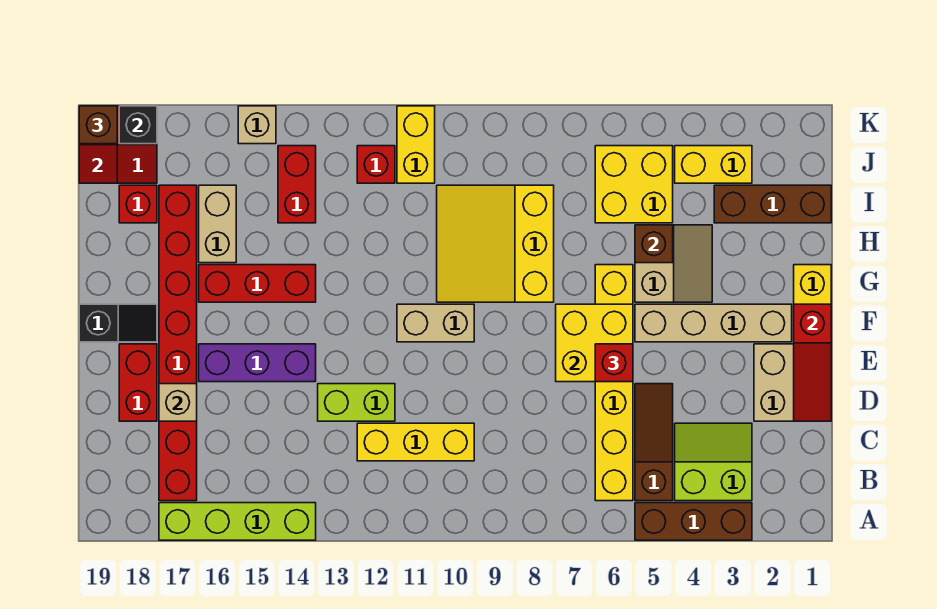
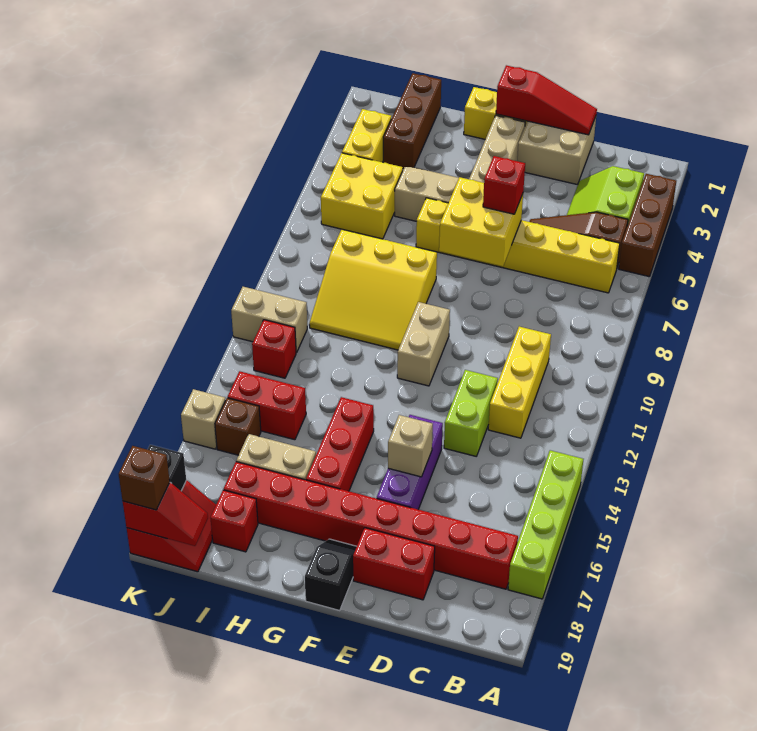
tan 1x1 brick [159,384,197,421] -> tan 1x1 brick moved to [388,415,433,477]
brown 1x1 brick [635,225,673,263] -> brown 1x1 brick moved to [215,398,261,455]
yellow 1x2 brick [397,106,435,183] -> tan 1x2 brick [231,287,307,353]

